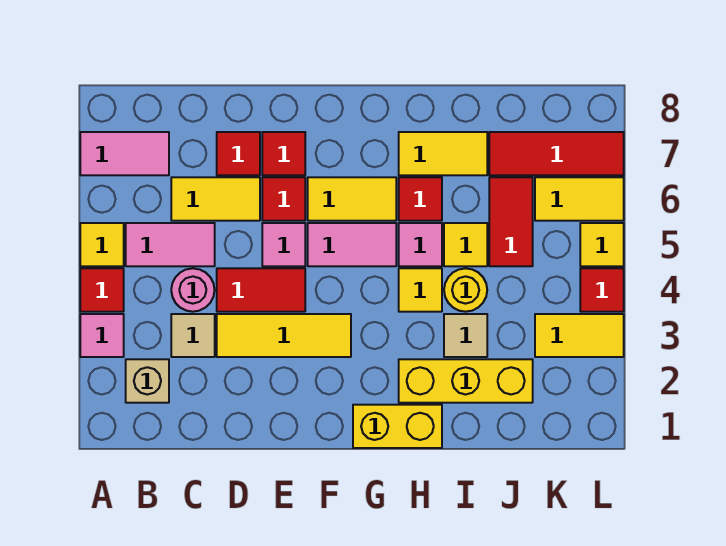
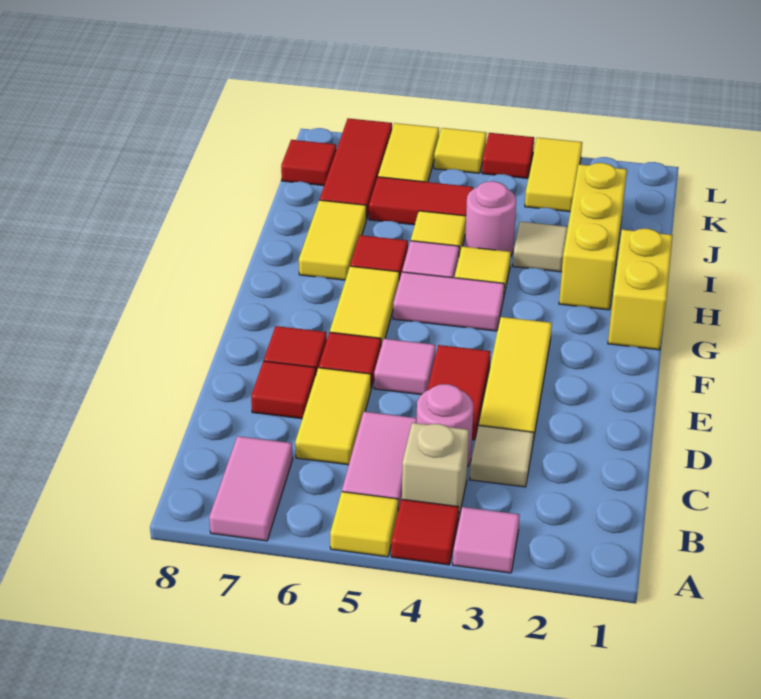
tan 1x1 brick [126,359,169,403] -> tan 1x1 brick moved to [402,423,469,521]
pink 1x2 tile [308,223,396,266] -> pink 1x2 tile turned to [393,272,504,331]
yellow 1x1 round brick [444,268,487,312] -> pink 1x1 round brick [465,181,516,255]
none -> red 1x1 tile [281,140,336,186]

